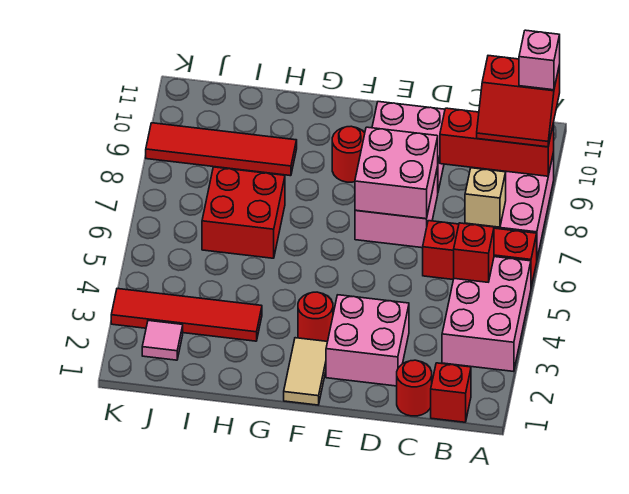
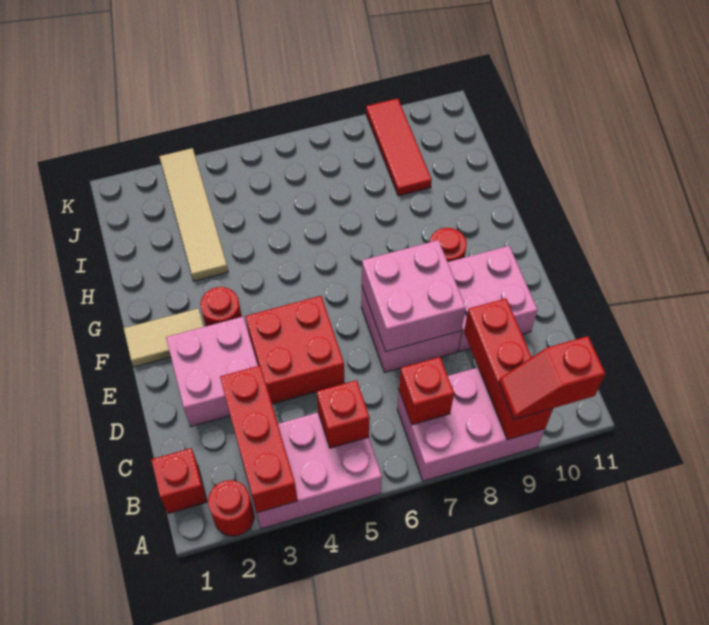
red 1x3 brick [423,221,537,287] -> red 1x3 brick moved to [220,366,298,513]
red 2x2 slope [477,56,560,147] -> red 1x2 slope [499,336,605,419]
pink 1x1 brick [519,30,560,90] -> none
tan 1x1 brick [465,168,506,227] -> red 1x1 brick [399,357,454,425]
red 1x1 round brick [397,360,432,416] -> red 1x1 round brick moved to [208,480,254,536]
red 1x4 tile [111,289,262,341] -> tan 1x4 tile [159,148,228,281]
red 2x2 brick [202,167,285,258] -> red 2x2 brick moved to [246,296,344,404]
red 1x4 tile [146,123,297,176] -> red 1x3 tile [366,98,432,196]
pink 1x1 tile [142,321,183,360] -> none

